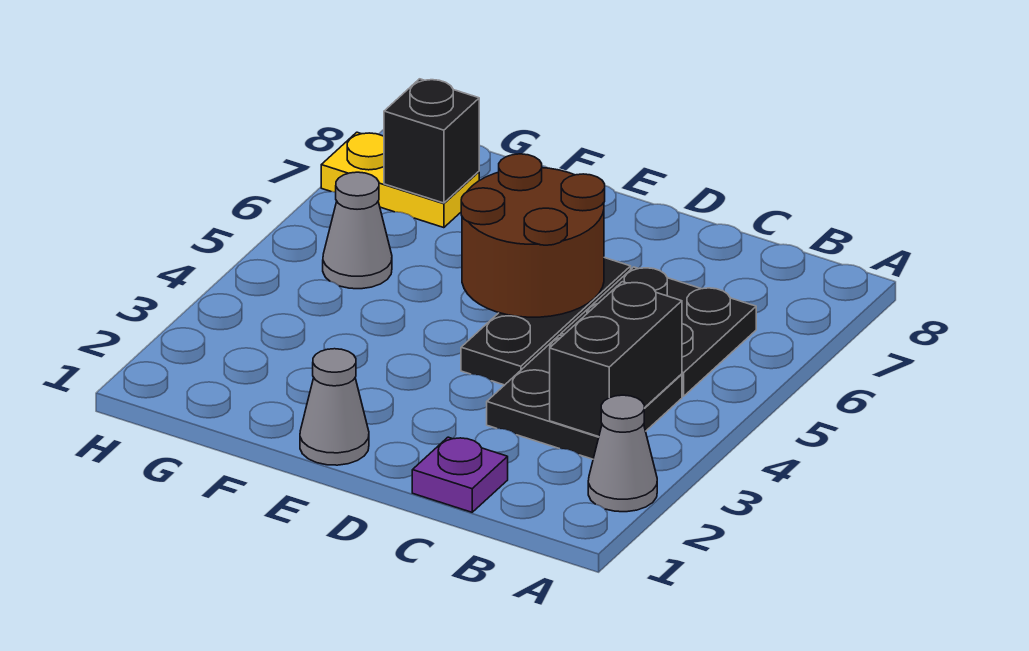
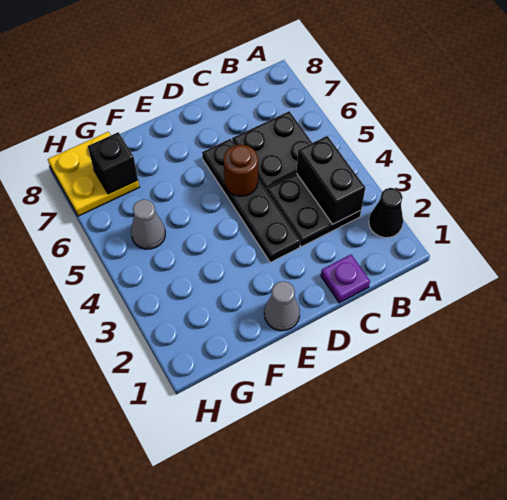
grey 1x1 cone [588,395,657,512] -> black 1x1 cone [369,188,403,238]
black 1x3 plate [461,258,631,385] -> black 1x4 plate [202,139,300,262]
brown 2x2 round brick [461,154,605,317] -> brown 1x1 round brick [224,145,258,196]
yellow 1x2 plate [321,132,479,228] -> yellow 2x2 plate [48,132,139,216]

